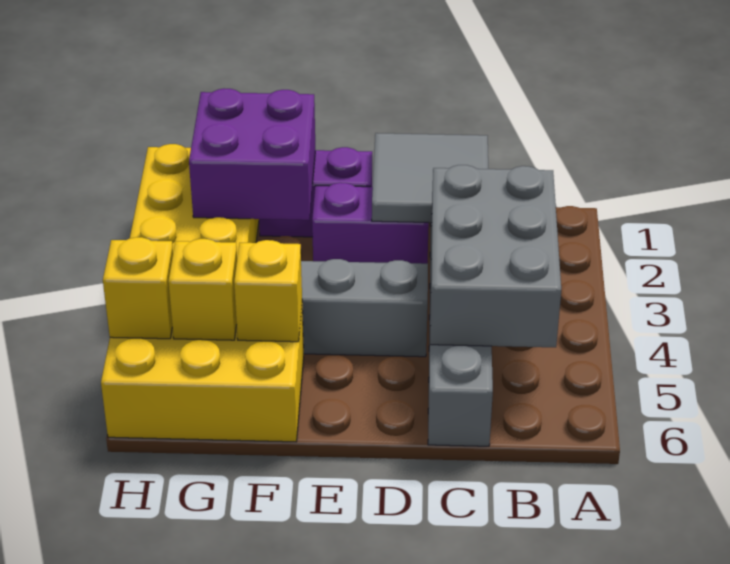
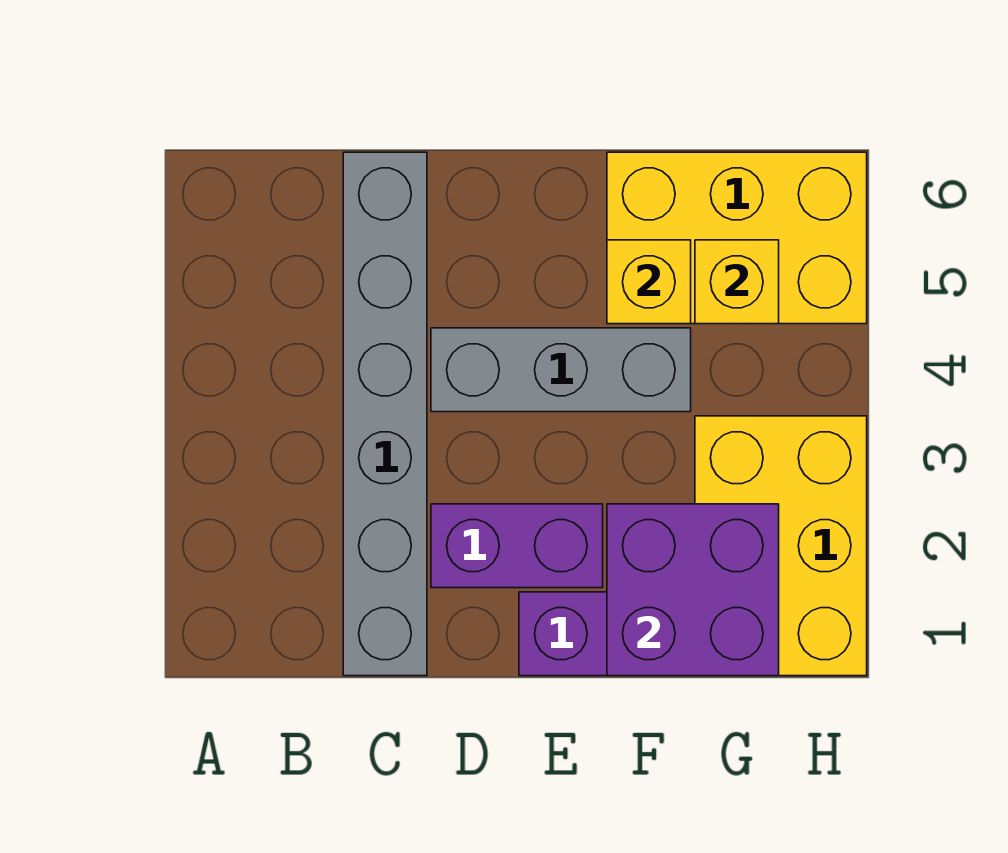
grey 2x3 brick [430,165,561,347] -> none
grey 2x2 tile [372,133,488,223] -> none
yellow 1x1 brick [103,237,173,339] -> none

